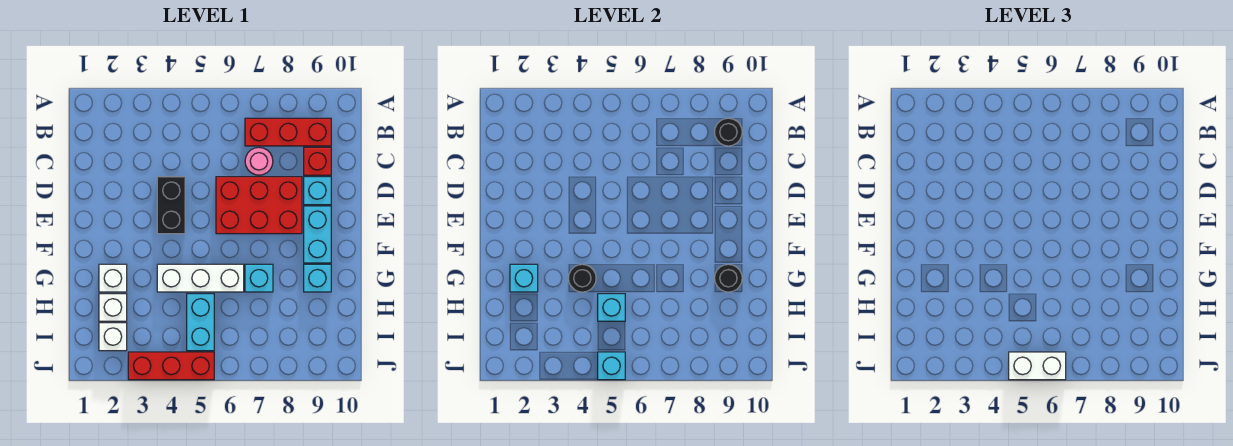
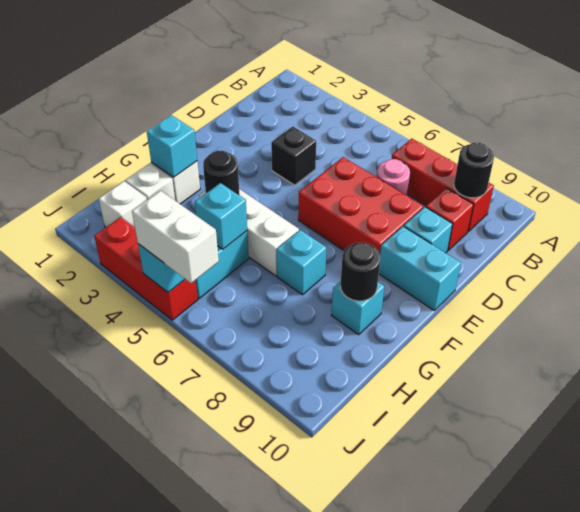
black 1x2 brick [157,177,185,234] -> black 1x1 brick [271,127,316,185]
cyan 1x2 brick [304,206,331,263] -> cyan 1x2 brick turned to [379,226,461,310]

